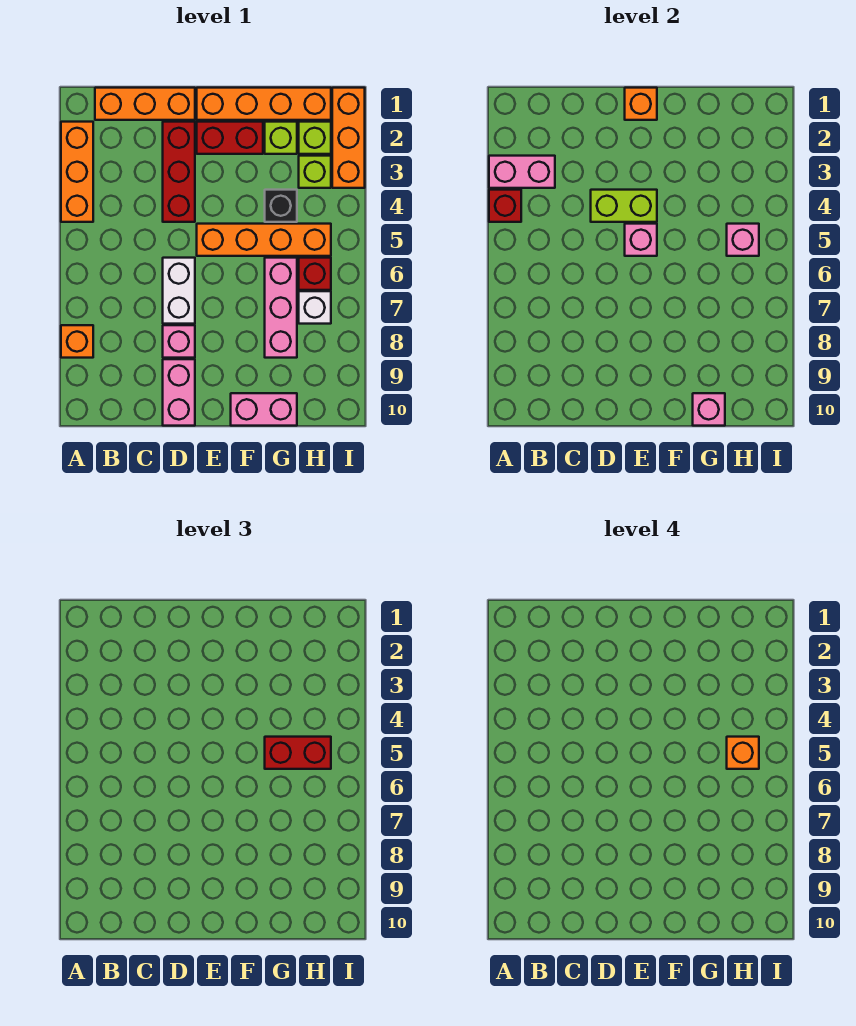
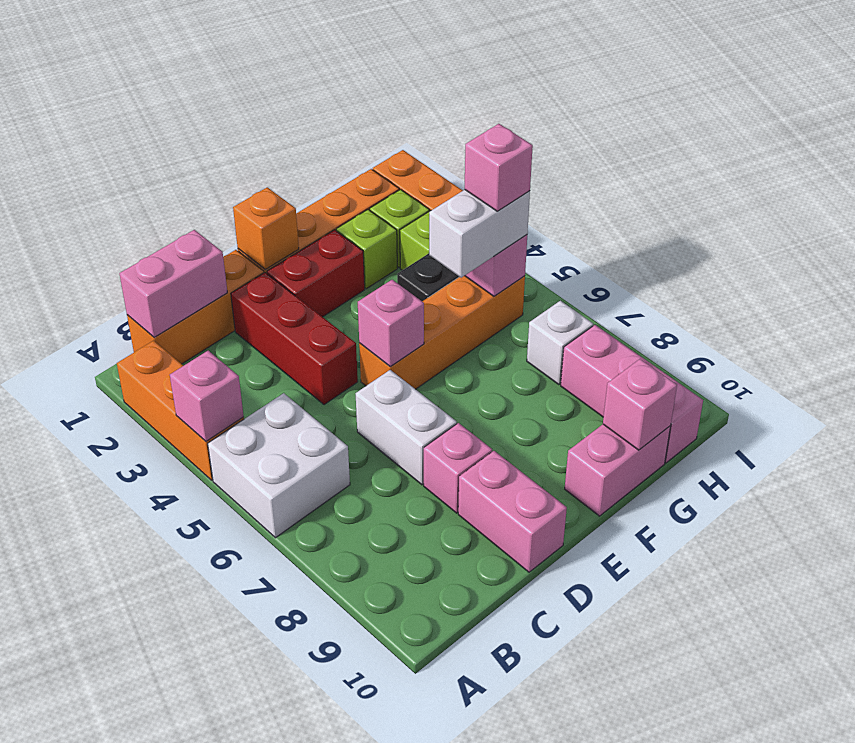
pink 1x2 brick [489,156,555,188] -> pink 1x2 brick moved to [119,230,227,337]
red 1x1 brick [489,190,521,222] -> pink 1x1 brick [170,351,244,441]
none -> white 2x2 brick [208,393,350,538]
orange 1x1 brick [61,325,93,358] -> none
lime 1x2 brick [591,190,657,222] -> none
red 1x2 brick [265,737,331,769] -> white 1x2 brick [429,190,530,278]
pink 1x3 brick [265,258,297,358] -> pink 1x3 brick moved to [561,325,703,463]
orange 1x1 brick [727,737,759,769] -> pink 1x1 brick [465,124,533,211]
red 1x1 brick [299,258,331,290] -> none

